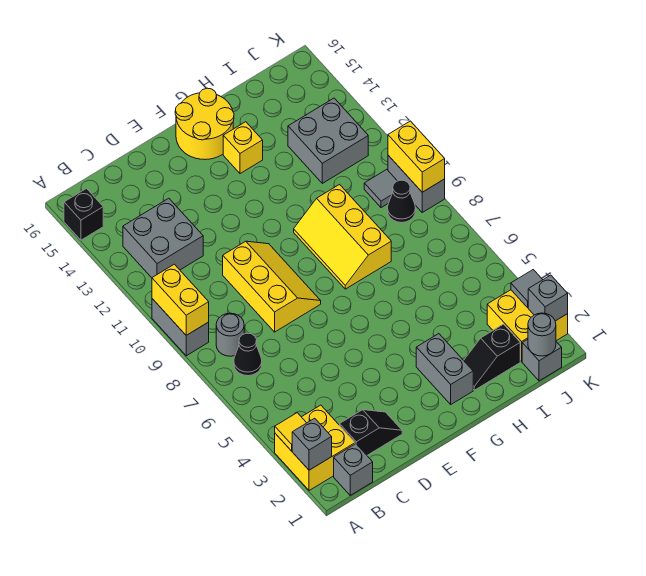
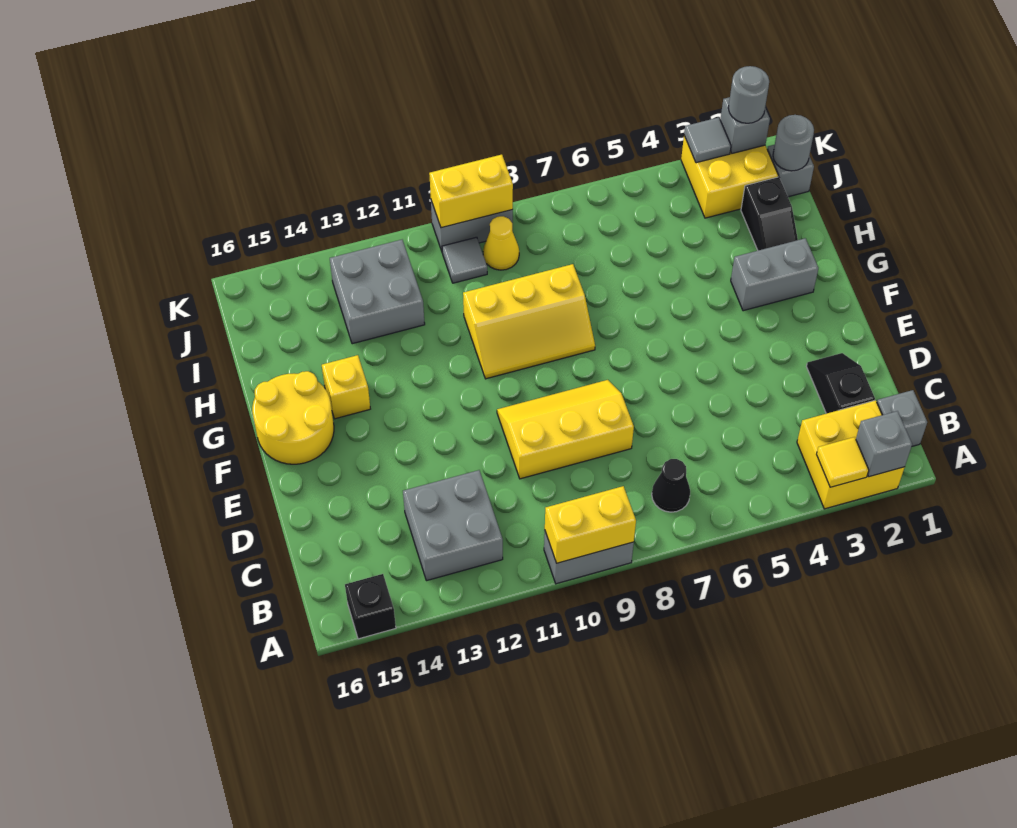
grey 1x1 round brick [216,313,244,356] -> grey 1x1 round brick moved to [728,66,769,123]
black 1x1 cone [388,180,416,223] -> yellow 1x1 cone [483,216,519,270]

